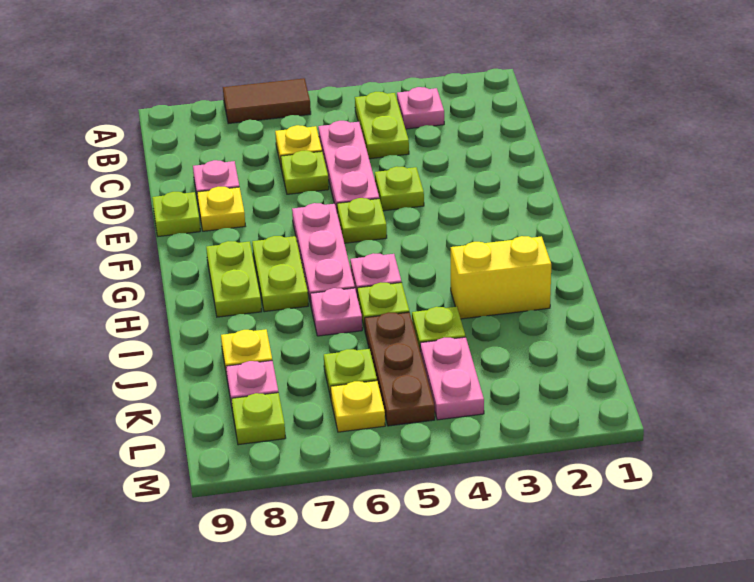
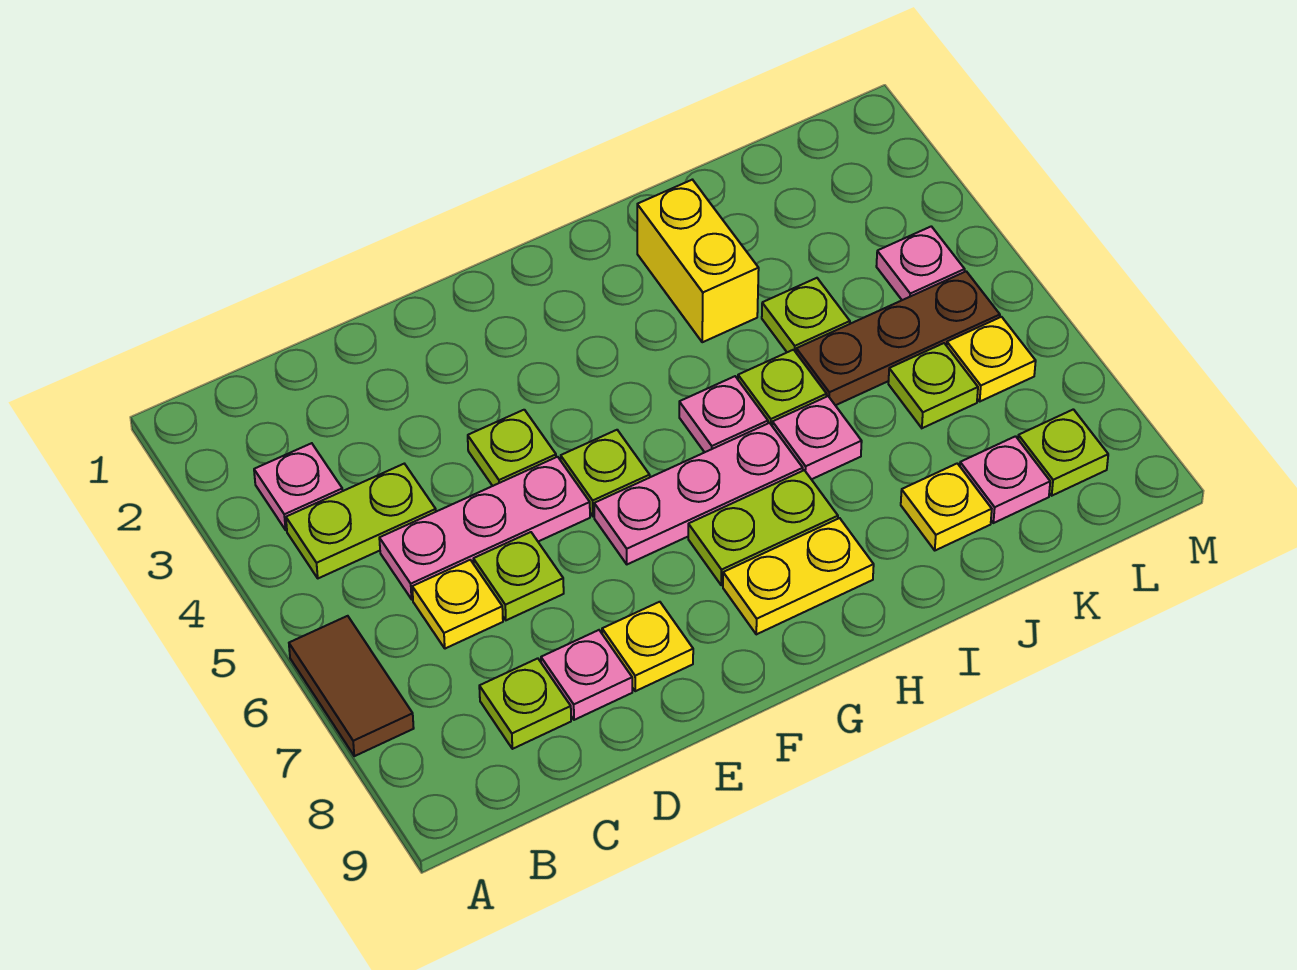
lime 1x1 plate [152,192,200,236] -> lime 1x1 plate moved to [479,658,571,749]
lime 1x2 plate [206,241,262,317] -> yellow 1x2 plate [723,518,874,634]
pink 1x2 plate [420,337,484,420] -> pink 1x1 plate [876,226,965,300]

